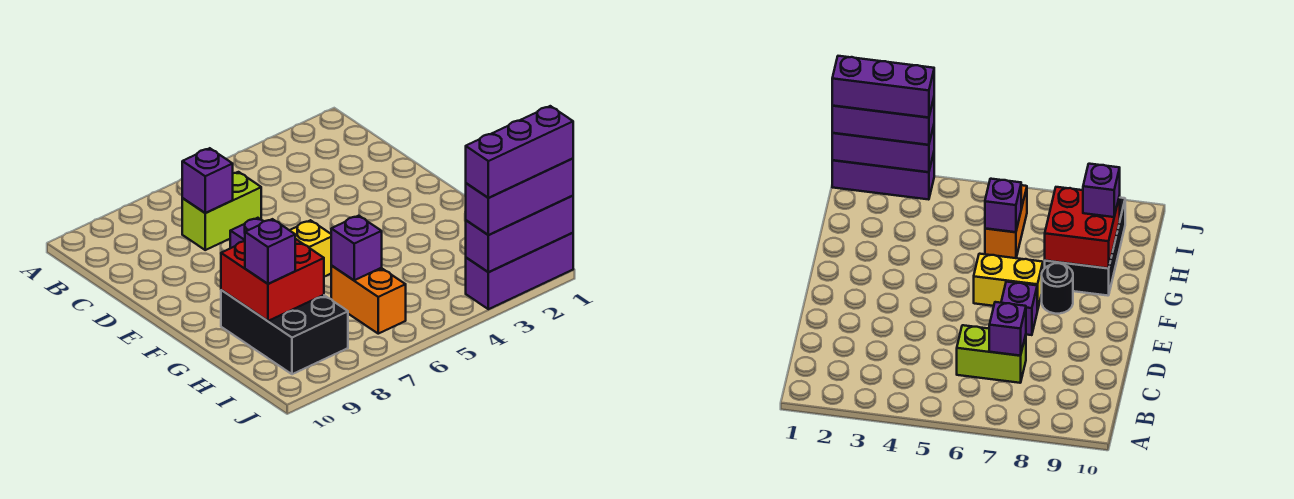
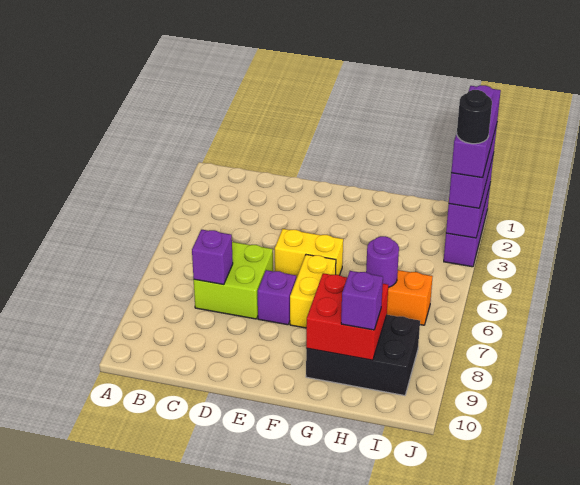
lime 1x2 brick [182,172,261,250] -> lime 2x2 brick [194,242,273,319]
none -> yellow 1x2 brick [275,229,343,279]
black 1x1 round brick [1042,263,1073,314] -> black 1x1 round brick moved to [457,90,492,144]
purple 1x1 brick [331,216,382,280] -> purple 1x1 round brick [366,236,399,287]

